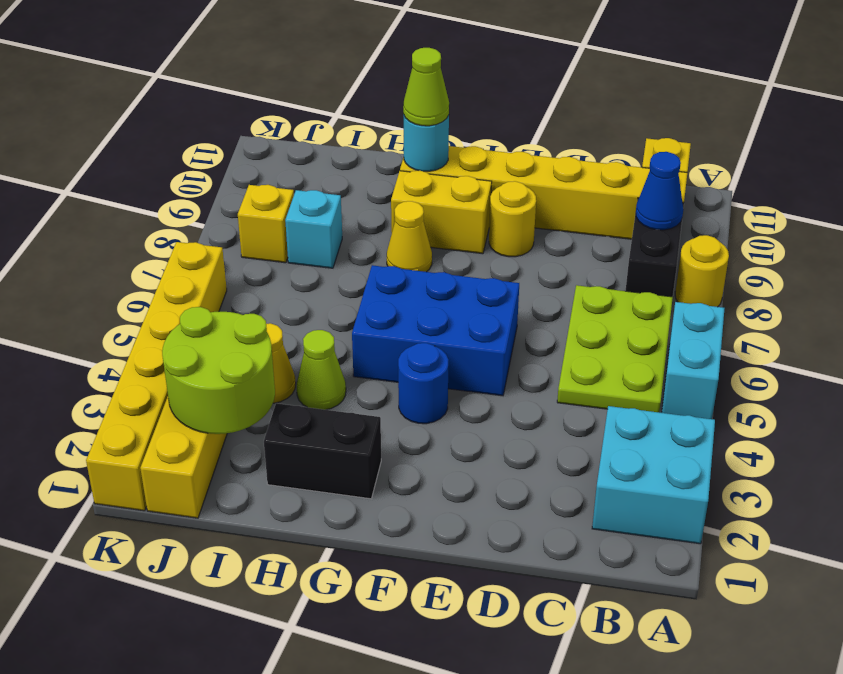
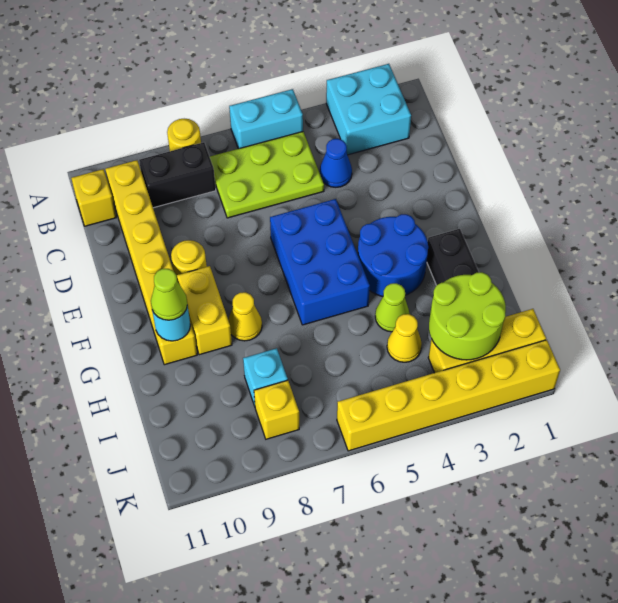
blue 1x1 cone [636,152,683,230] -> blue 1x1 cone moved to [320,139,352,187]
blue 1x1 round brick [398,343,449,424] -> blue 2x2 round brick [358,214,428,297]

